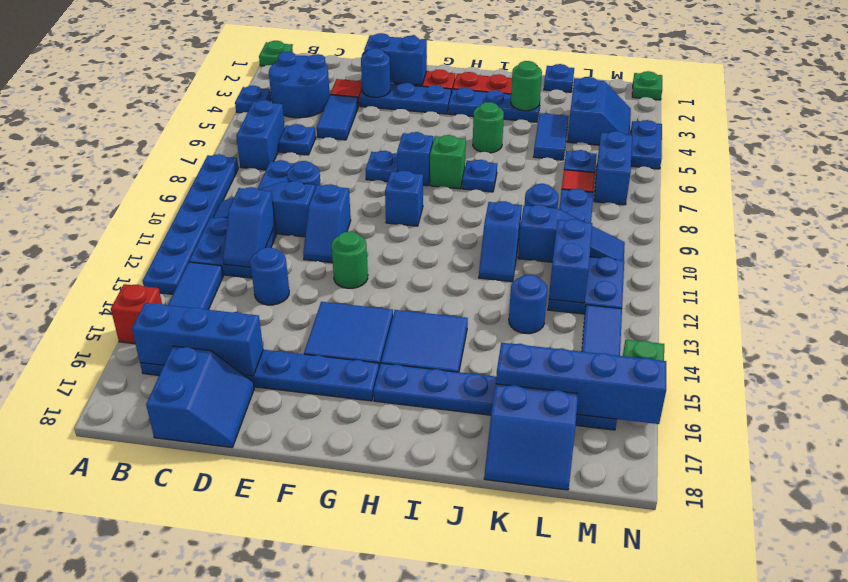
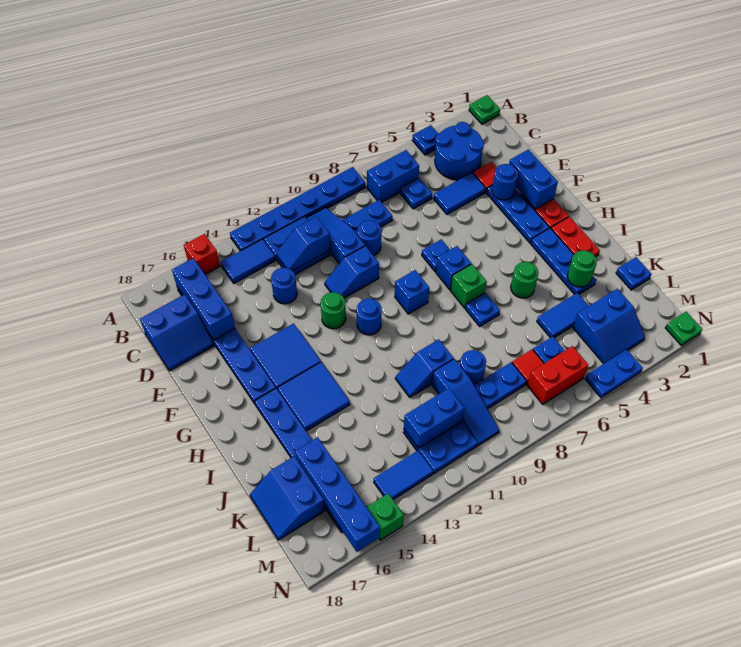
blue 1x1 round brick [509,275,547,333] -> blue 1x1 round brick moved to [357,299,382,335]
blue 1x2 brick [594,131,632,205] -> red 1x2 brick [527,346,588,404]

